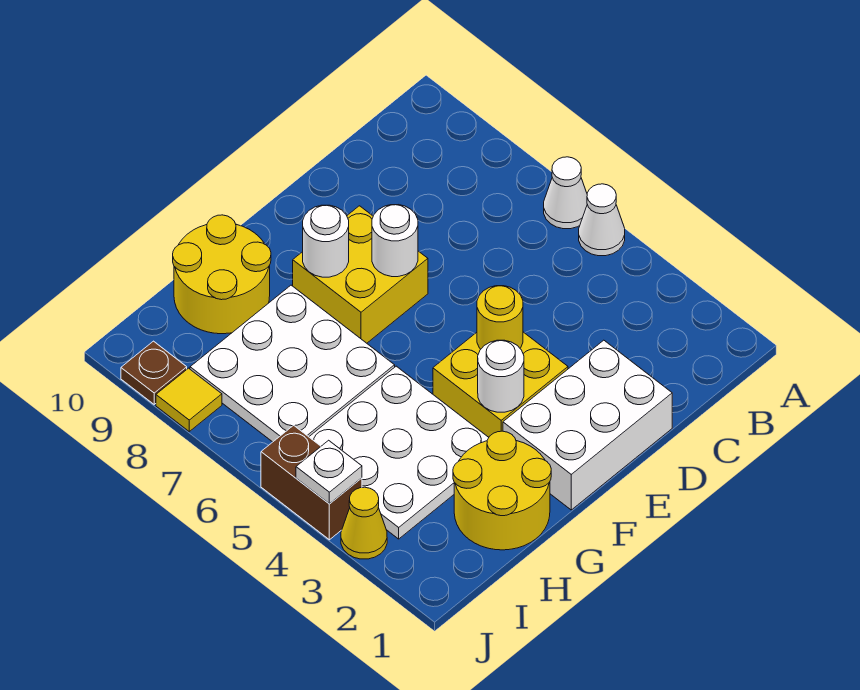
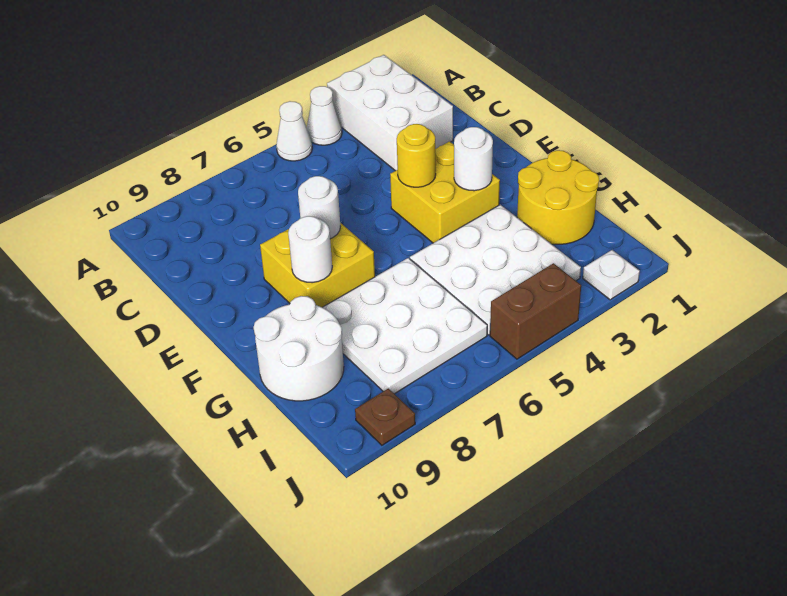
white 1x1 cone [544,157,587,229] -> white 1x1 cone moved to [307,86,342,145]
white 2x3 brick [503,340,672,510] -> white 2x3 brick moved to [327,55,453,171]
yellow 2x2 round brick [173,215,271,334] -> white 2x2 round brick [254,296,344,401]
yellow 1x1 cone [341,487,387,559] -> none
white 1x1 plate [296,440,362,504] -> white 1x1 plate moved to [583,250,640,300]
yellow 1x1 tile [156,368,222,431] -> none

